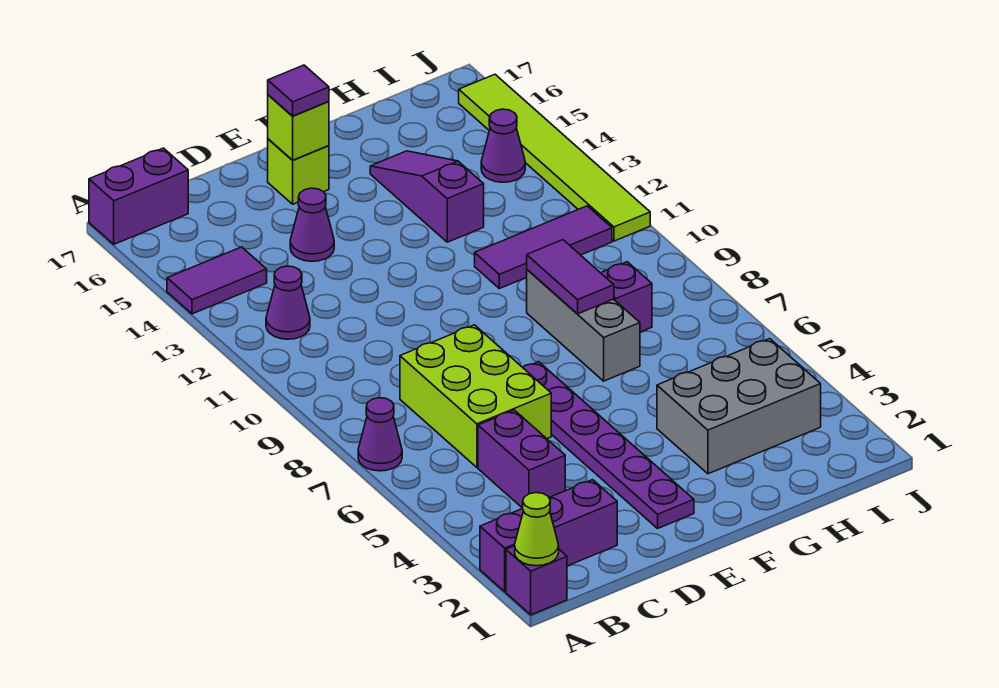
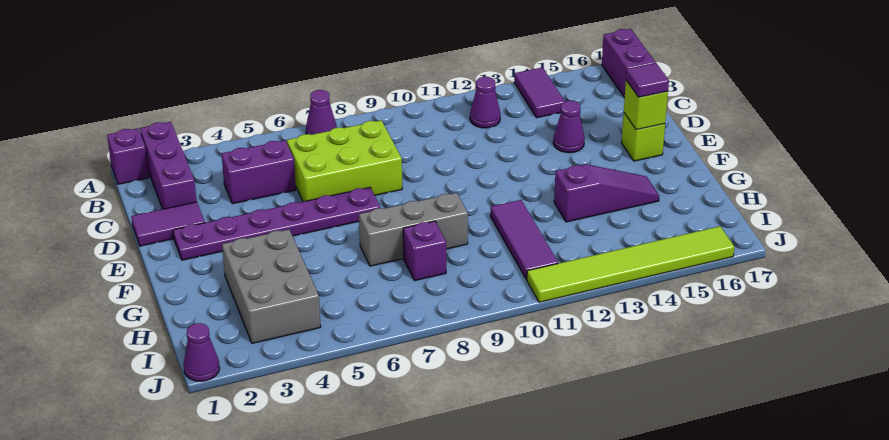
lime 1x1 cone [515,493,559,566] -> none
purple 1x2 tile [527,240,614,314] -> purple 1x2 tile moved to [131,202,205,246]
purple 1x1 cone [481,109,525,182] -> purple 1x1 cone moved to [184,323,220,381]

